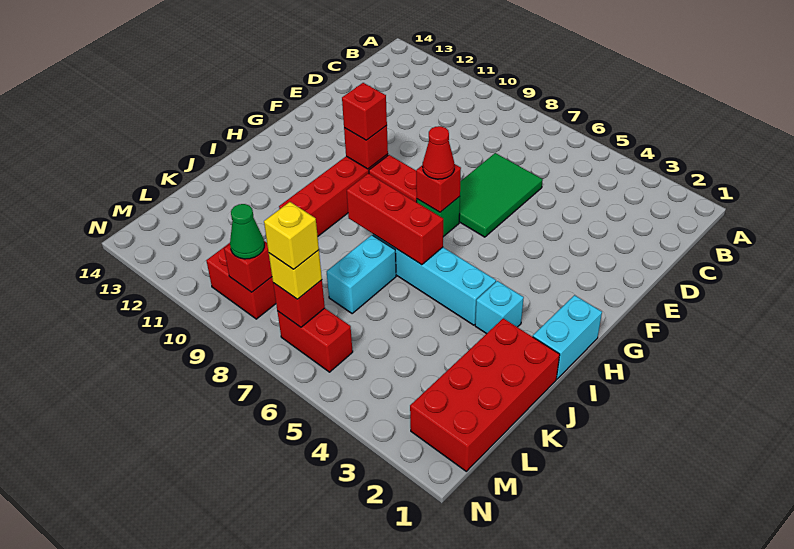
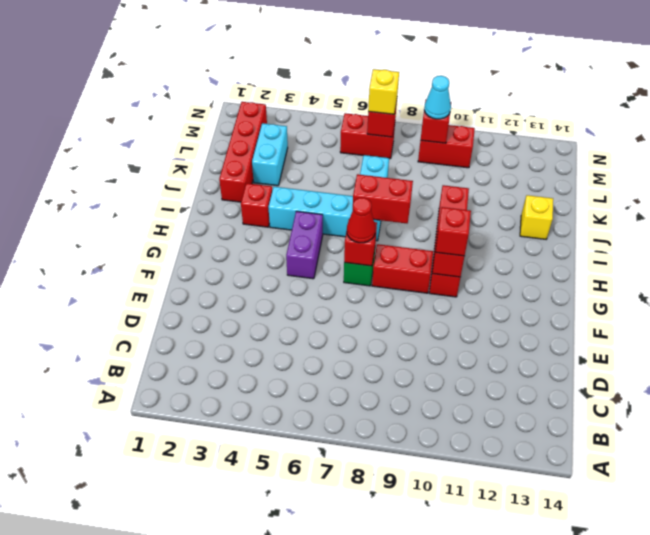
green 2x3 tile [459,153,543,237] -> none
none -> purple 1x2 brick [286,211,323,279]
cyan 1x2 brick [533,295,602,379] -> cyan 1x2 brick moved to [252,123,288,186]
cyan 1x1 brick [475,281,524,334] -> red 1x1 brick [241,183,272,227]
red 1x3 brick [347,173,443,265] -> red 1x2 brick [353,174,413,223]
red 2x4 brick [410,318,560,471] -> red 1x4 brick [219,102,267,202]
yellow 1x1 brick [264,202,319,269] -> yellow 1x1 brick moved to [520,195,553,239]
green 1x1 cone [230,204,264,259] -> cyan 1x1 cone [424,76,451,119]

